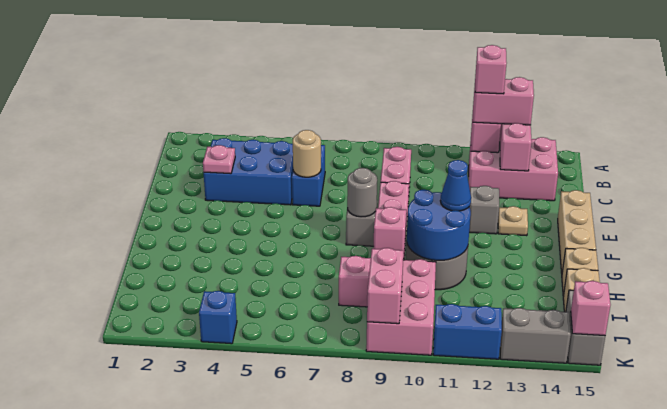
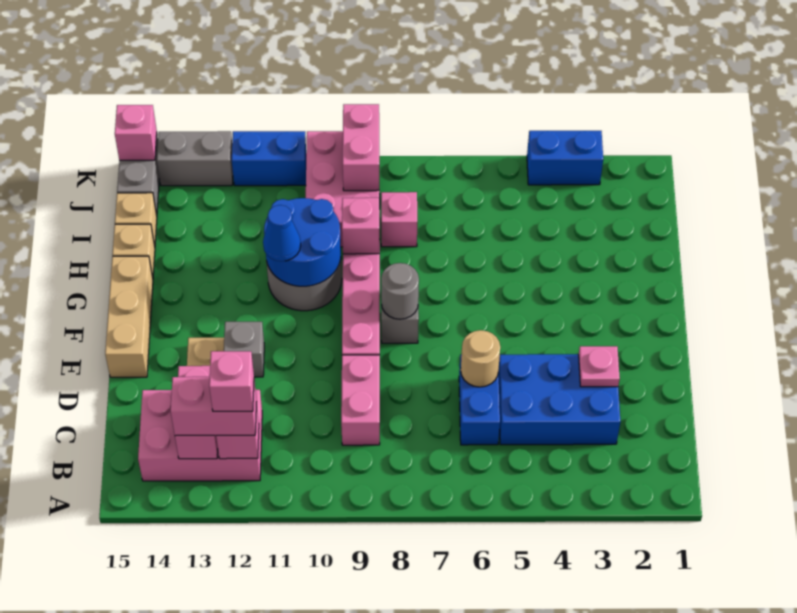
blue 1x1 brick [199,291,237,344] -> blue 1x2 brick [527,131,603,185]

